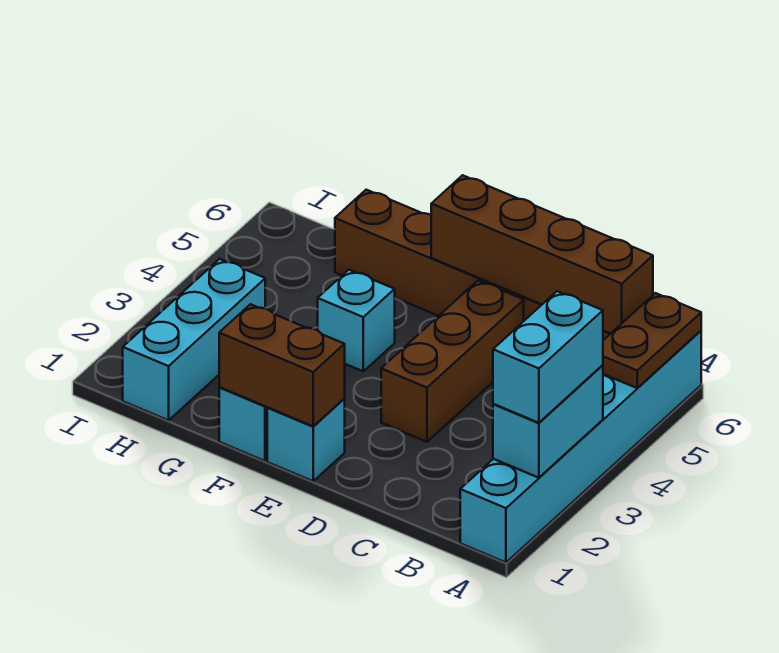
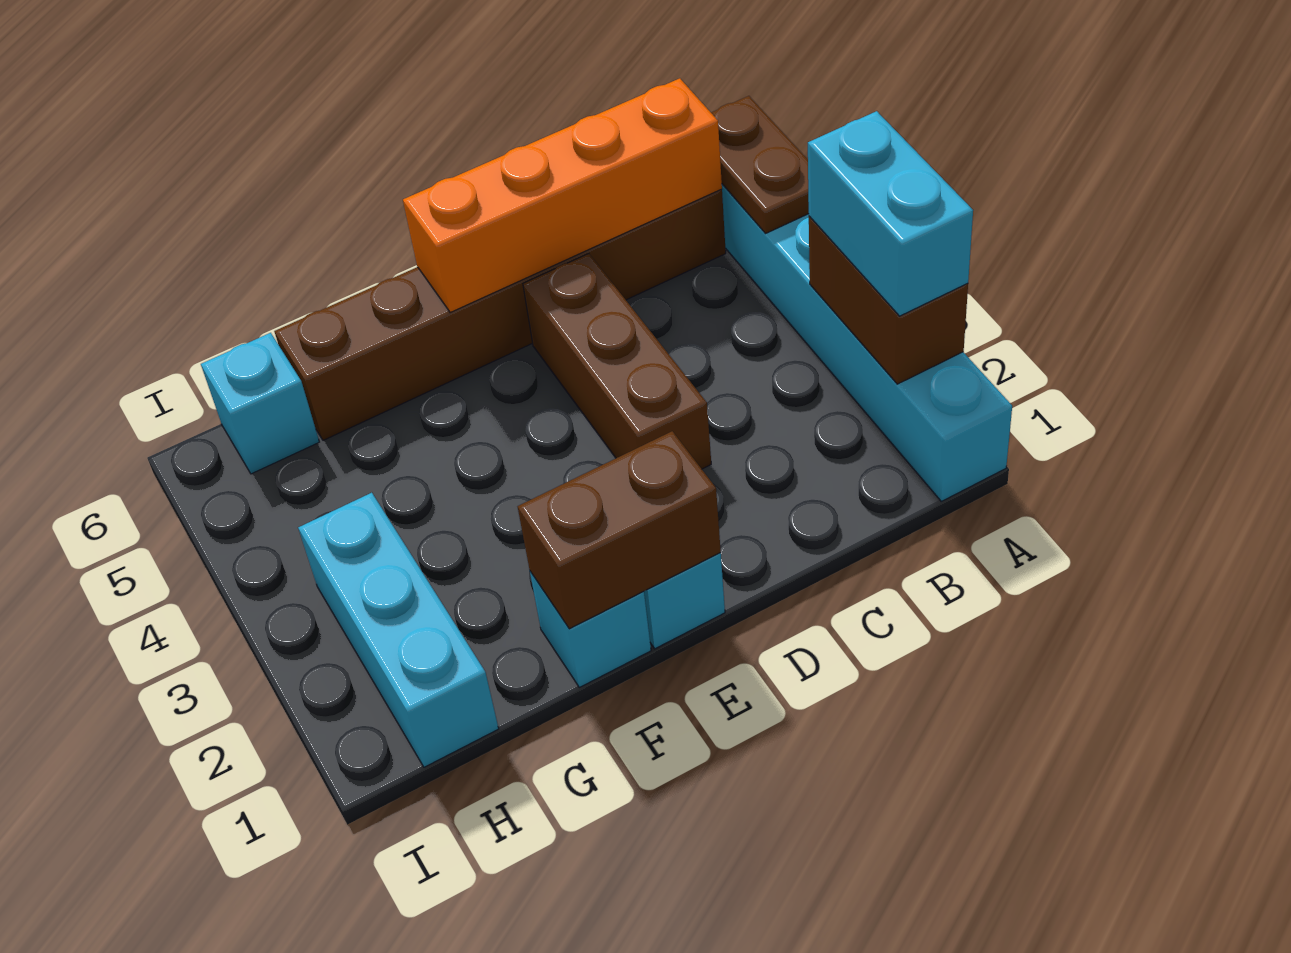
cyan 1x2 brick [493,365,603,478] -> brown 1x2 brick [809,216,968,384]
brown 1x4 brick [431,175,653,334] -> orange 1x4 brick [403,78,722,313]
cyan 1x1 brick [318,270,395,371] -> cyan 1x1 brick moved to [201,333,319,474]

